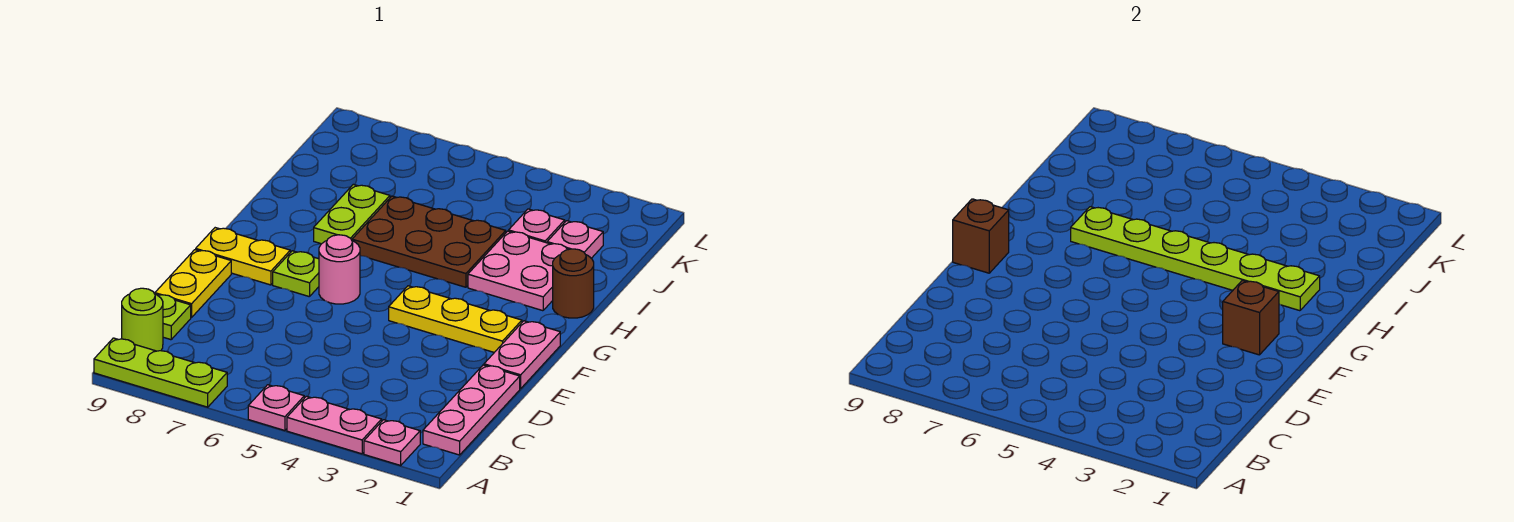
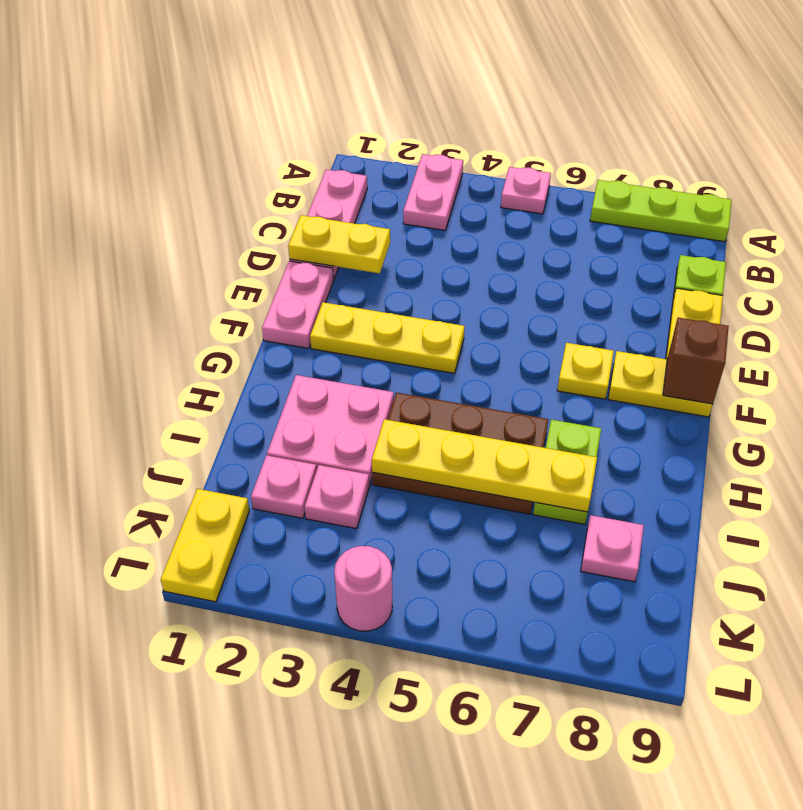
pink 1x1 plate [364,420,420,465] -> pink 1x1 plate moved to [581,515,644,582]
pink 1x2 plate [287,396,382,454] -> pink 1x2 plate turned to [403,154,463,230]
lime 1x1 round brick [122,288,163,351] -> none
none -> yellow 1x2 plate [288,215,390,273]
brown 1x1 brick [1223,281,1279,355] -> none
pink 1x1 round brick [319,235,360,304] -> pink 1x1 round brick moved to [334,546,392,631]
lime 1x1 plate [273,251,319,297] -> yellow 1x1 plate [557,343,614,399]
brown 1x1 round brick [553,249,594,318] -> none
lime 1x6 plate [1071,207,1320,311] -> none
none -> yellow 1x4 plate [372,419,597,512]
none -> yellow 1x2 plate [161,489,250,602]

